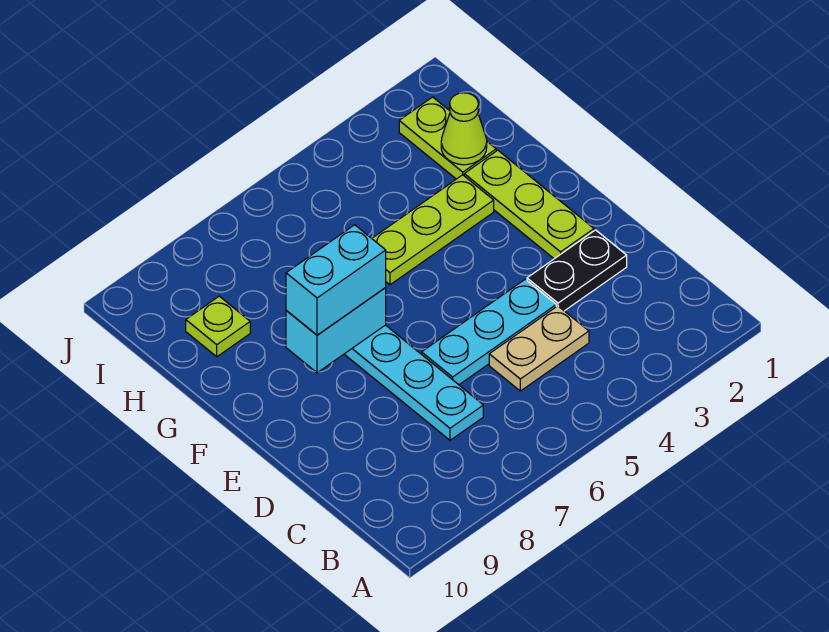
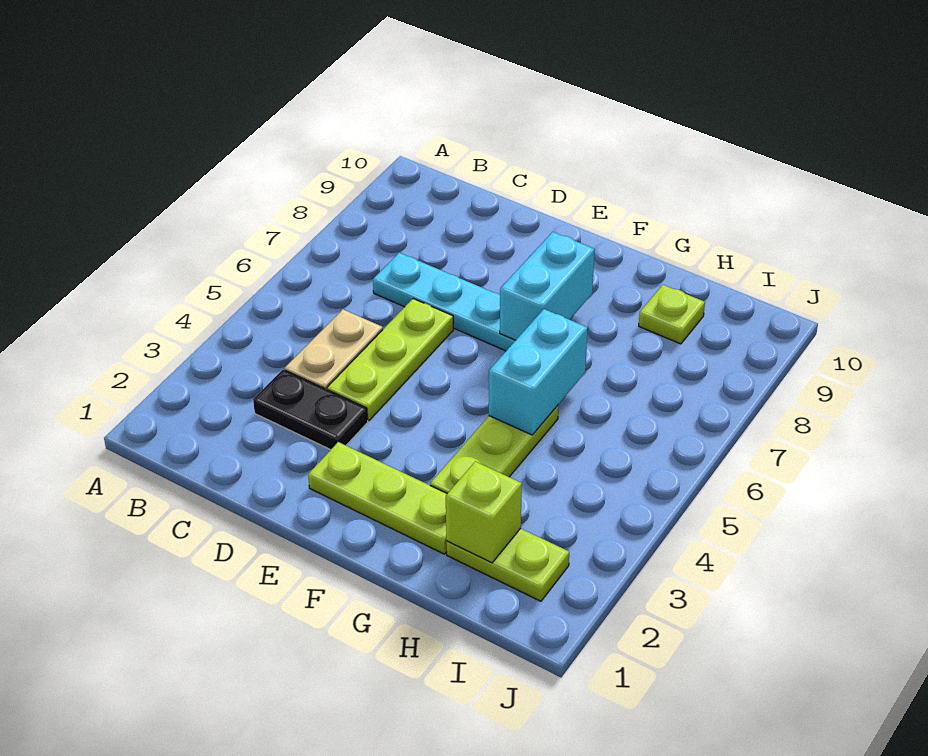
black 1x2 plate [527,230,627,311] -> black 1x2 plate turned to [253,370,368,450]
cyan 1x3 plate [422,279,556,385] -> lime 1x3 plate [327,299,453,421]
cyan 1x2 brick [286,225,386,335] -> cyan 1x2 brick moved to [489,309,588,435]
lime 1x1 cone [441,93,487,165] -> lime 1x1 brick [446,462,522,563]

